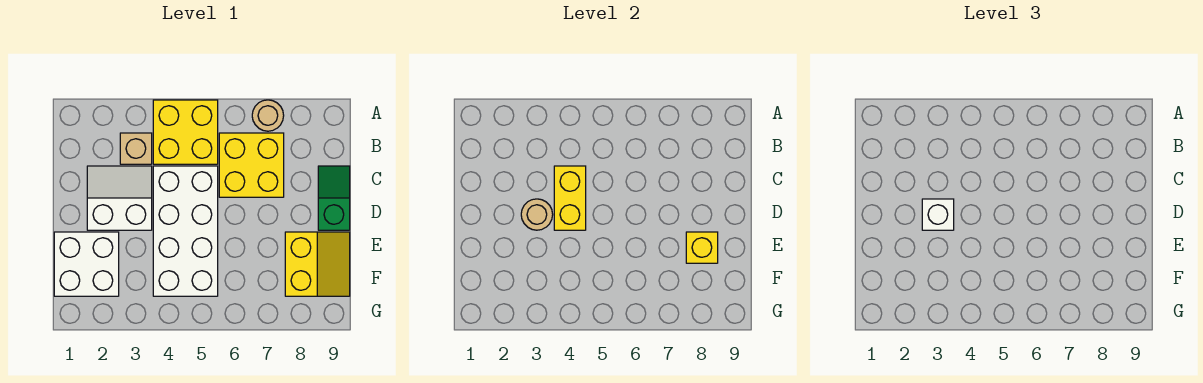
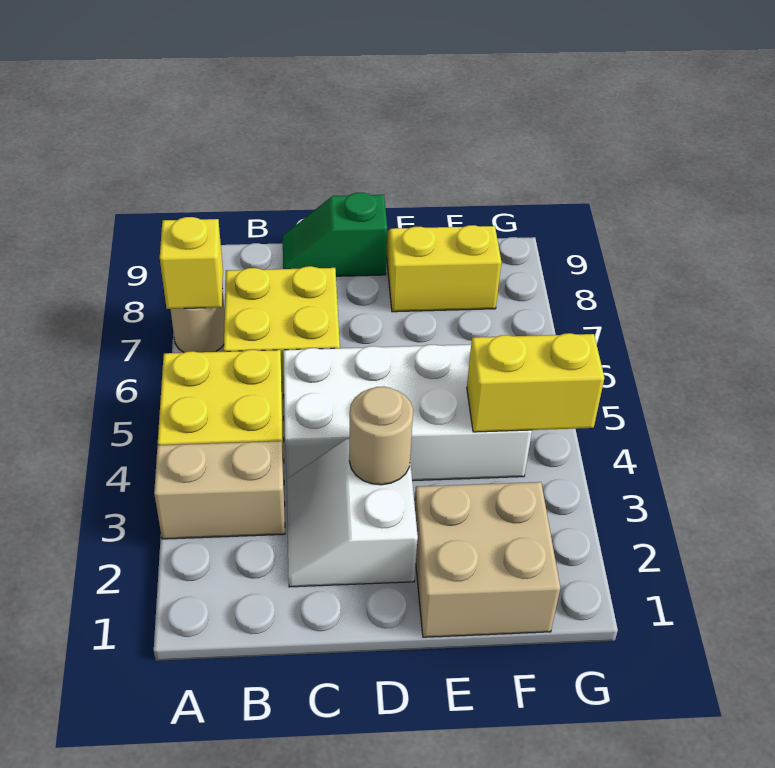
tan 1x1 brick [120,133,152,164] -> tan 1x2 brick [154,441,285,539]
yellow 1x2 brick [554,166,586,230] -> yellow 1x2 brick moved to [467,333,604,432]
white 1x1 brick [922,199,954,230] -> none
white 2x2 brick [54,232,119,296] -> tan 2x2 brick [415,482,560,637]
yellow 1x1 brick [686,232,718,263] -> yellow 1x1 brick moved to [160,217,223,309]

